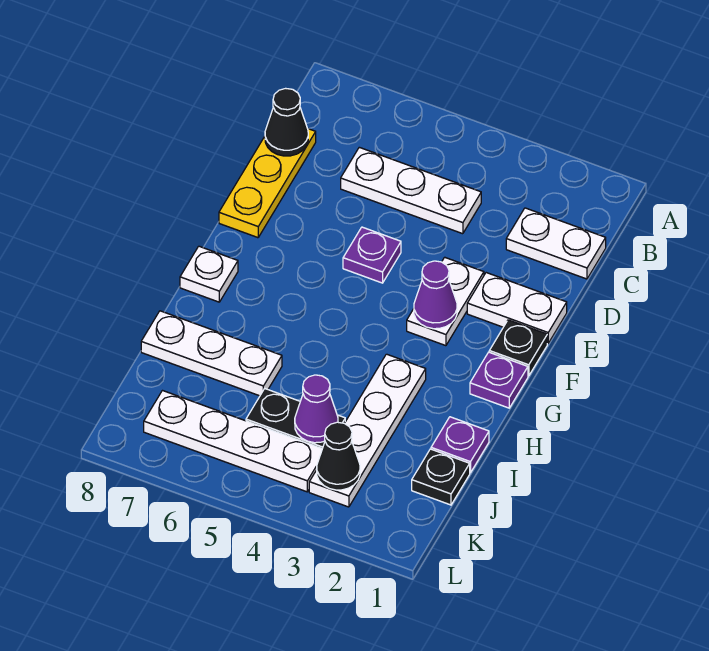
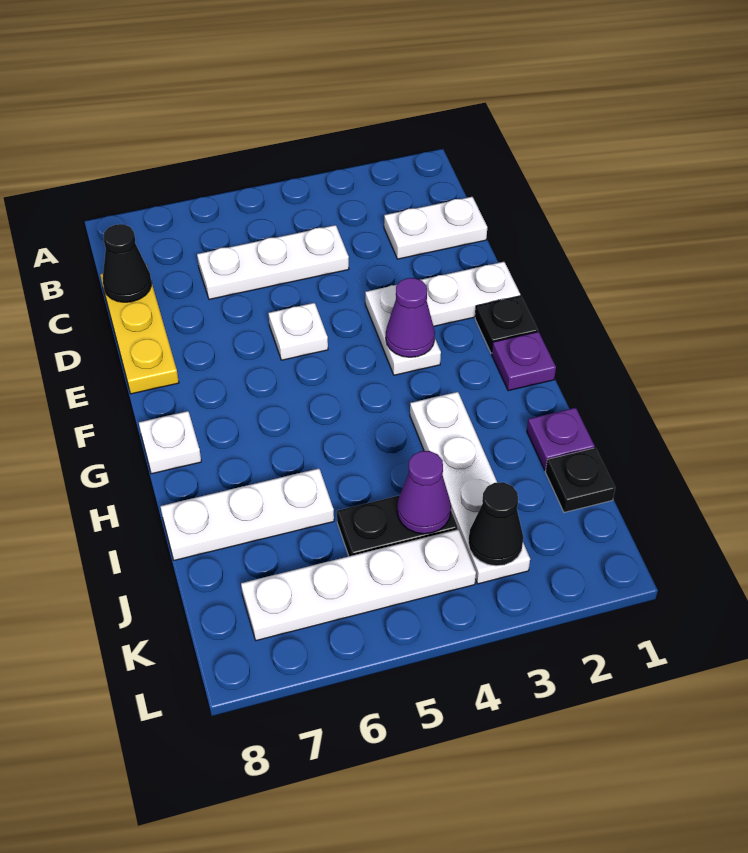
purple 1x1 plate [343,227,401,283] -> white 1x1 plate [268,303,328,360]

